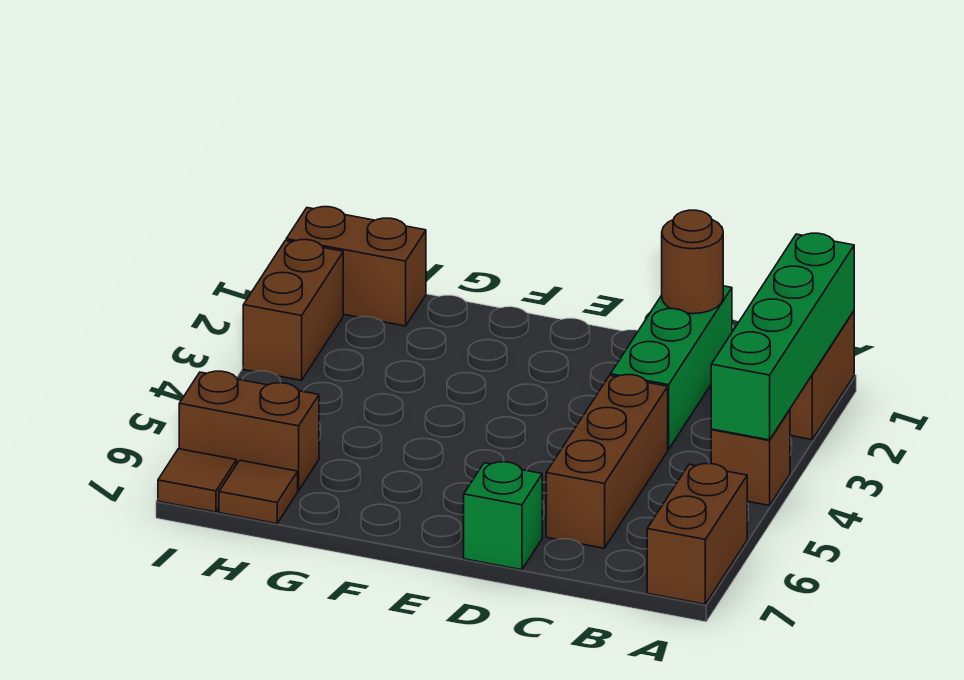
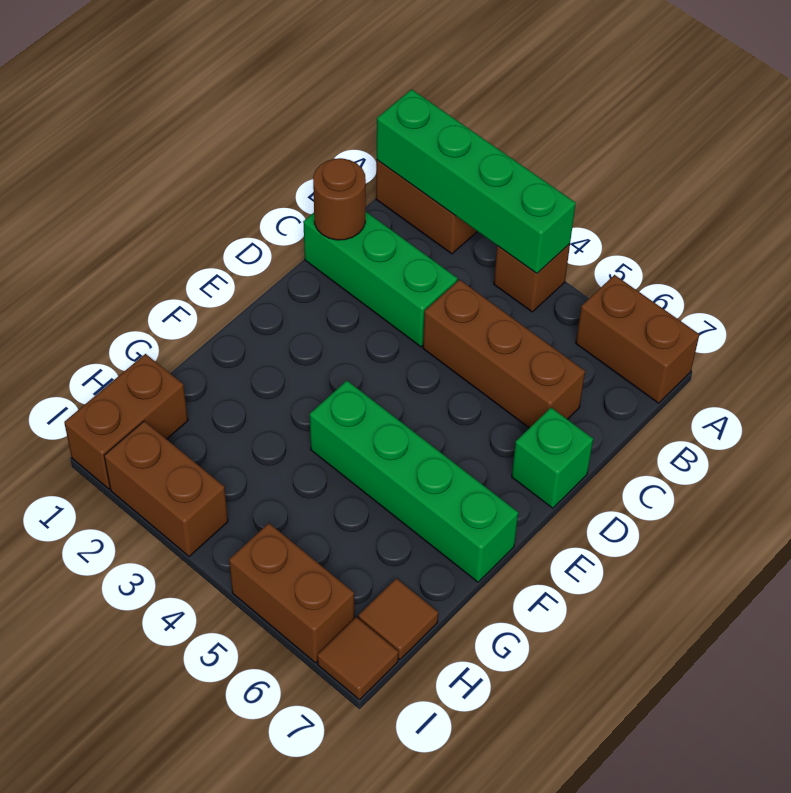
none -> green 1x4 brick [310,381,518,582]
brown 1x2 brick [179,371,319,491] -> brown 1x2 brick turned to [229,523,354,663]

